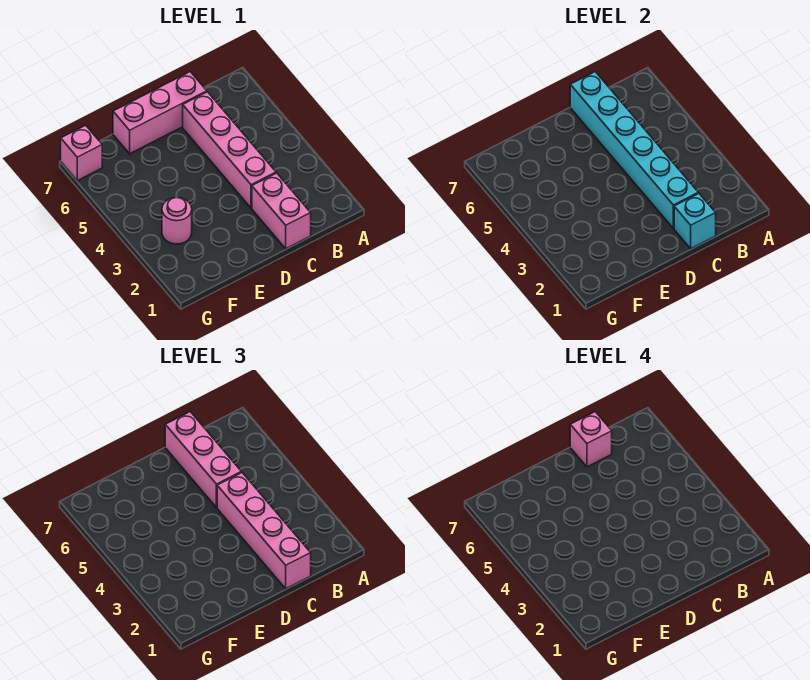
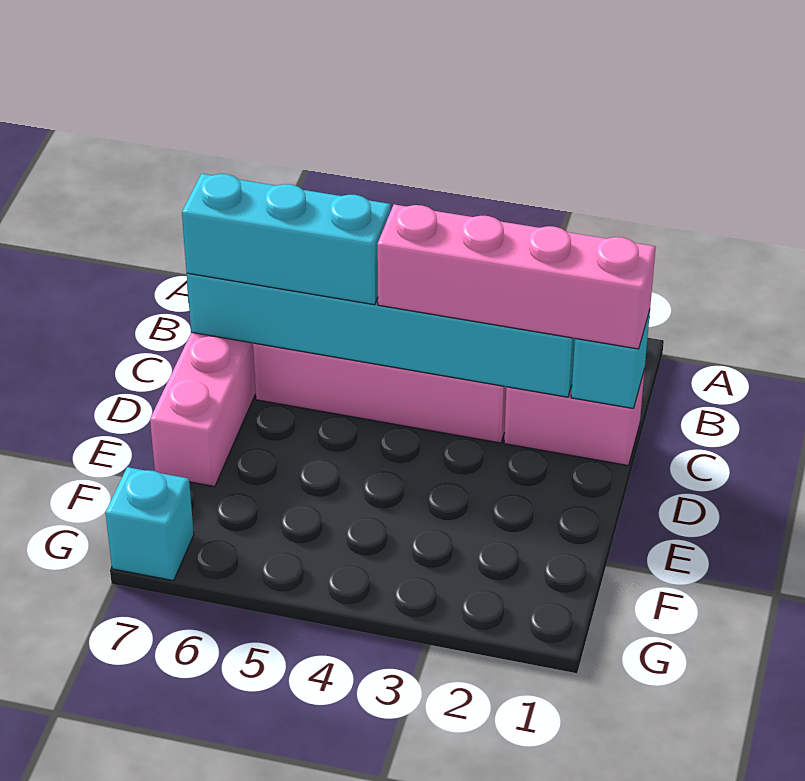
pink 1x3 brick [165,412,241,508] -> cyan 1x3 brick [182,174,391,305]
pink 1x1 brick [570,412,612,467] -> none
pink 1x1 round brick [162,198,192,244] -> none
pink 1x1 brick [61,125,102,181] -> cyan 1x1 brick [105,467,194,581]

